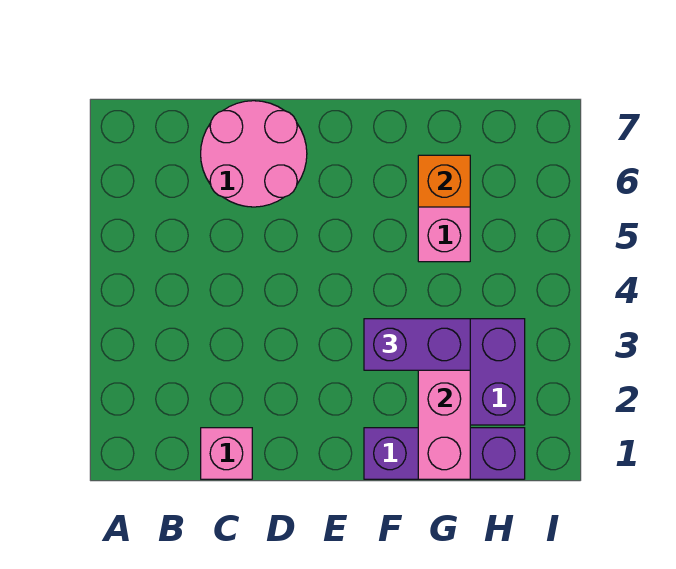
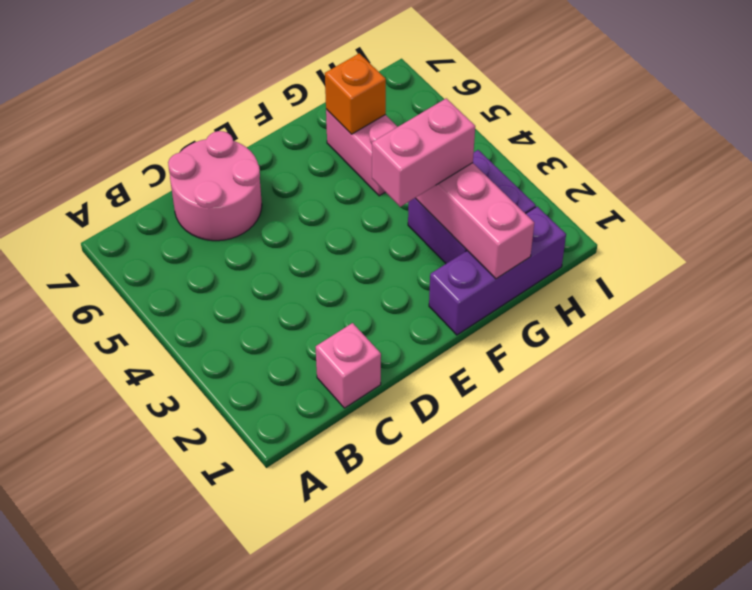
purple 1x2 brick [364,319,470,370] -> pink 1x2 brick [372,98,475,207]

